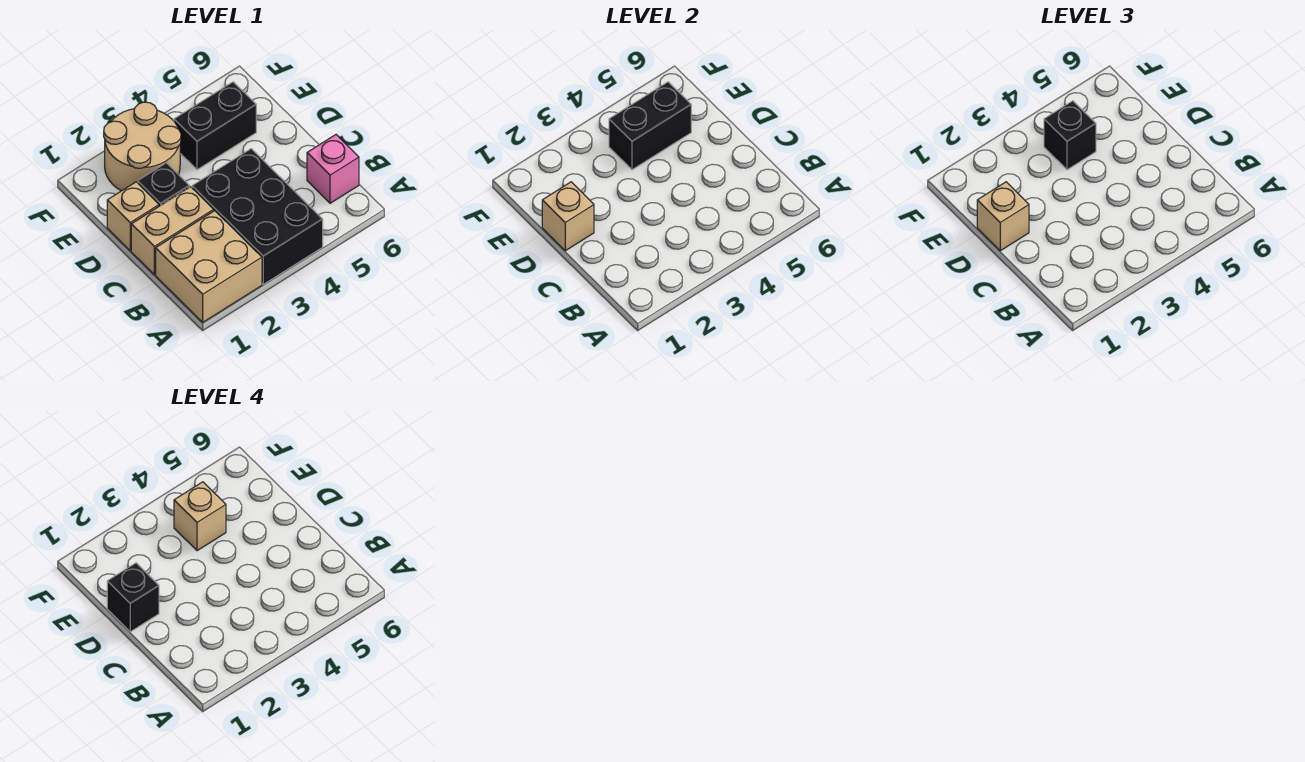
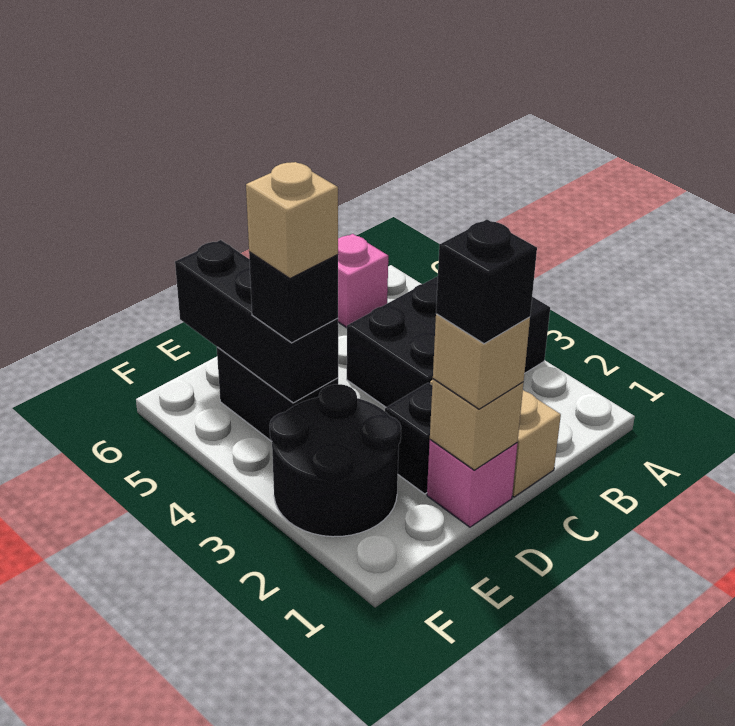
tan 2x2 brick [156,211,262,322] -> none
tan 1x1 brick [107,182,159,251] -> pink 1x1 brick [427,440,517,527]
tan 2x2 round brick [104,102,181,191] -> black 2x2 round brick [270,384,401,537]
black 1x2 brick [609,82,691,170] -> black 1x3 brick [175,240,338,403]

